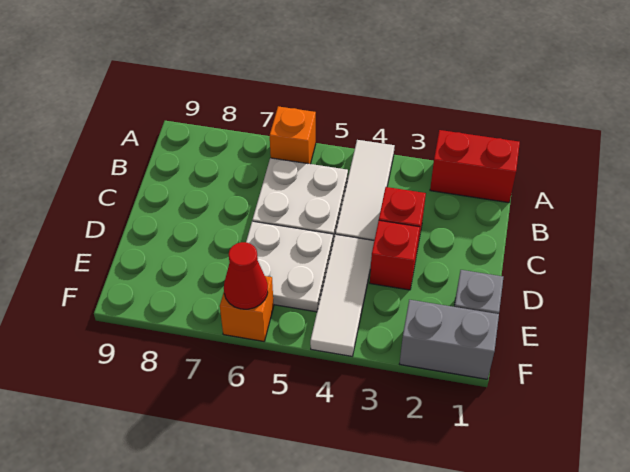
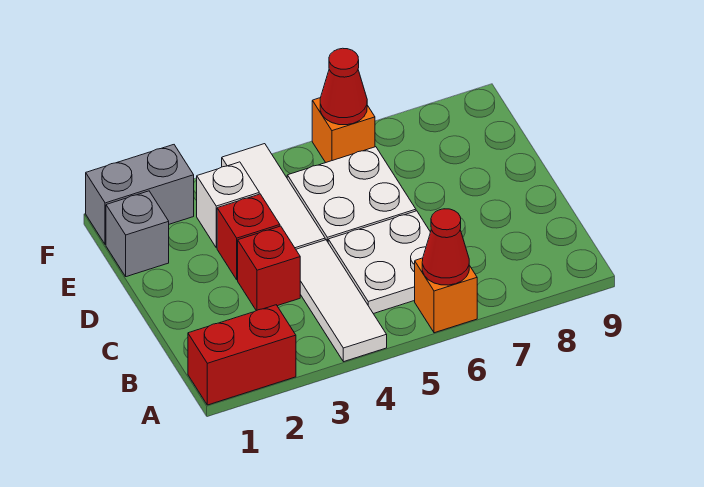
none -> red 1x1 cone [422,209,469,285]
none -> white 1x1 brick [197,162,259,248]

